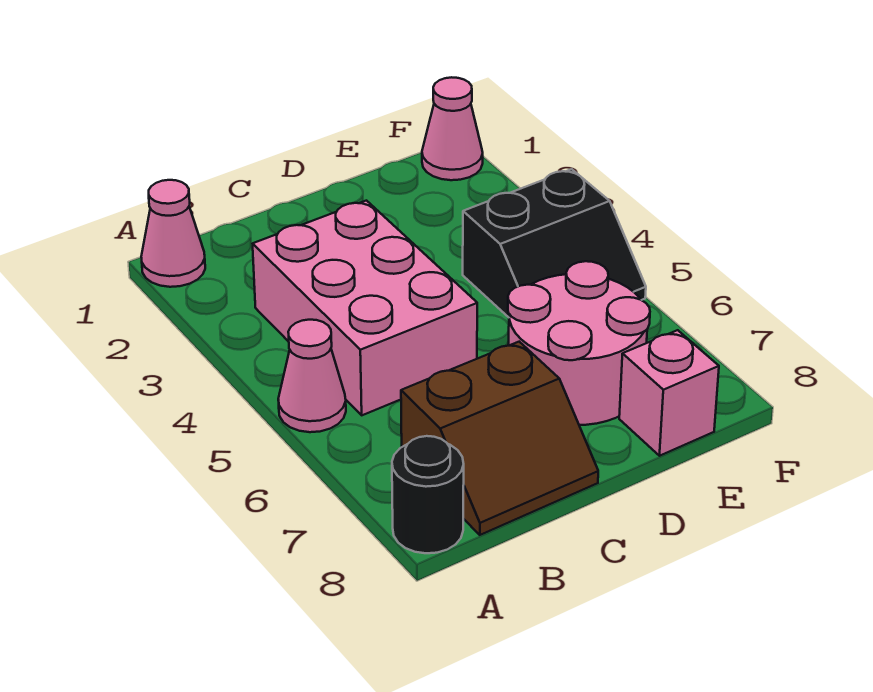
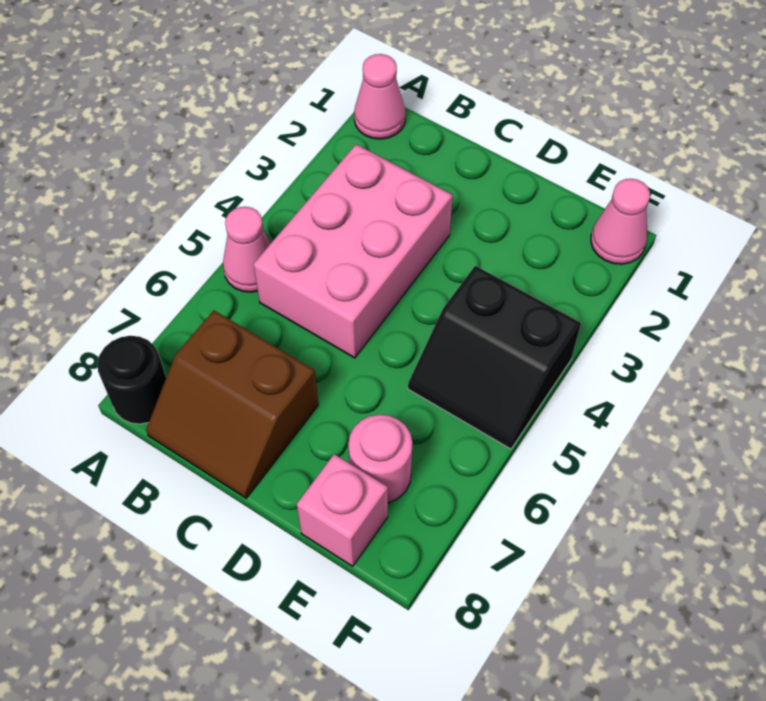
pink 2x2 round brick [508,261,650,425] -> pink 1x1 round brick [348,415,412,503]

